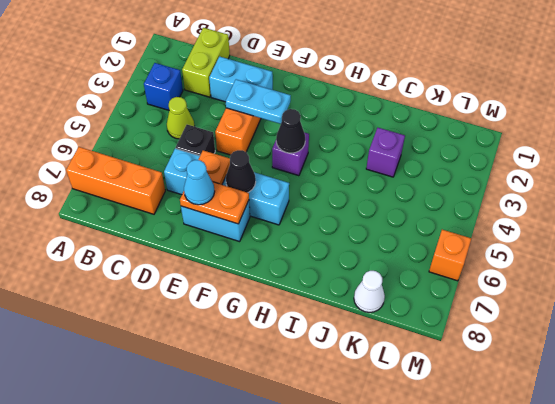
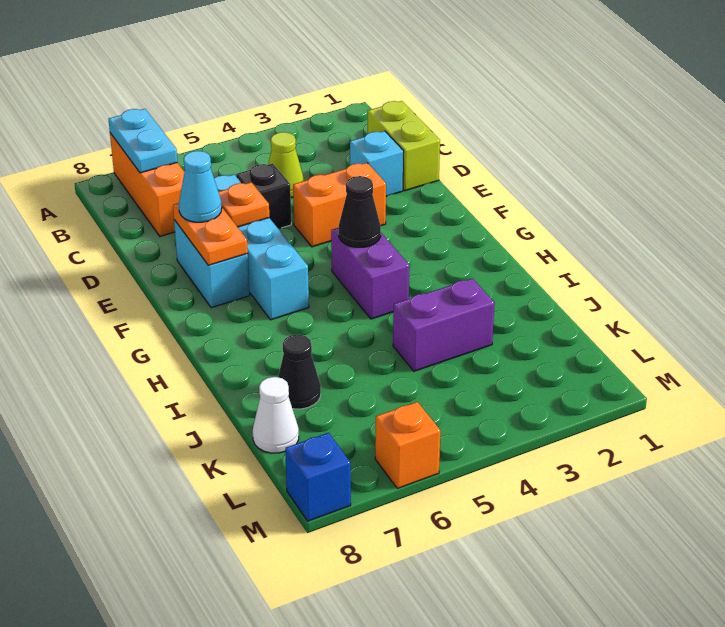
blue 1x1 brick [144,63,183,110] -> blue 1x1 brick moved to [285,433,351,521]
lime 1x2 brick [182,28,230,97] -> lime 1x2 brick turned to [368,101,440,191]
cyan 1x2 brick [209,57,273,102] -> cyan 1x1 brick [350,131,404,196]
cyan 1x2 plate [226,79,291,124] -> cyan 1x2 plate moved to [109,109,177,173]
black 1x1 cone [226,150,256,193] -> black 1x1 cone moved to [278,334,321,409]
purple 1x1 brick [272,133,309,176] -> purple 1x2 brick [331,228,409,319]
purple 1x1 brick [366,128,405,177] -> purple 1x2 brick [393,278,495,371]

